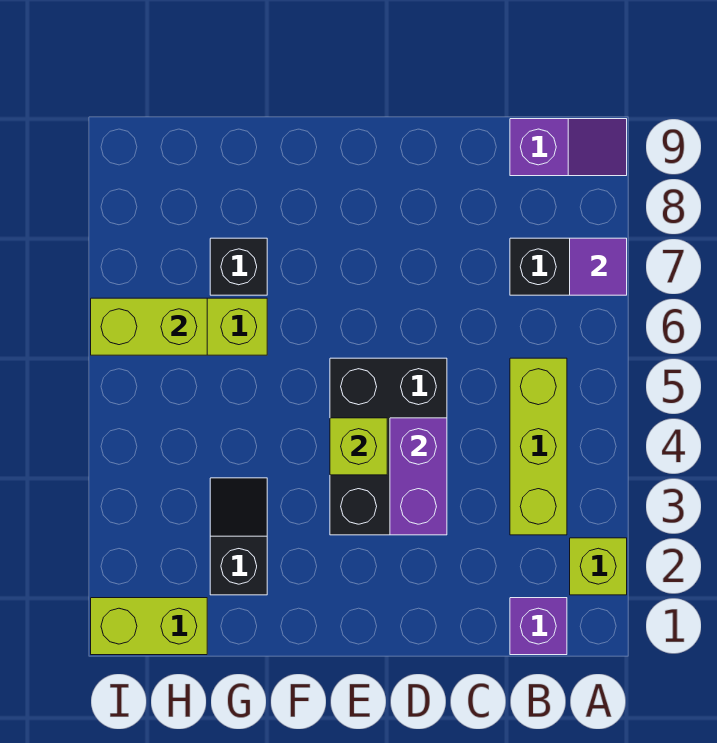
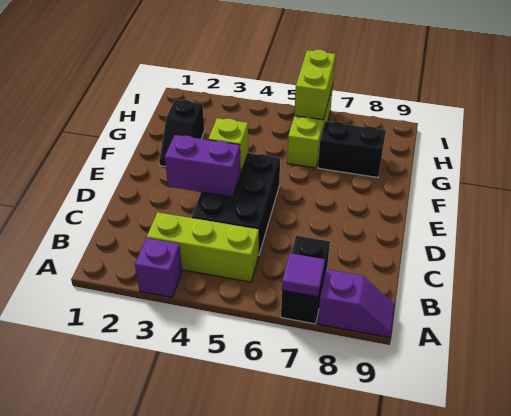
lime 1x1 brick [570,538,627,595] -> none
purple 1x2 slope [510,119,627,176] -> purple 1x2 slope turned to [318,269,395,338]
purple 1x1 brick [510,598,567,655] -> purple 1x1 brick moved to [135,238,182,297]
black 2x3 brick [330,358,447,535] -> black 2x3 brick turned to [192,153,280,254]
black 1x2 slope [210,478,267,595] -> black 1x2 slope turned to [159,100,204,166]
black 1x1 brick [210,238,267,295] -> black 1x2 brick [318,121,386,177]
lime 1x2 brick [91,598,207,655] -> none

